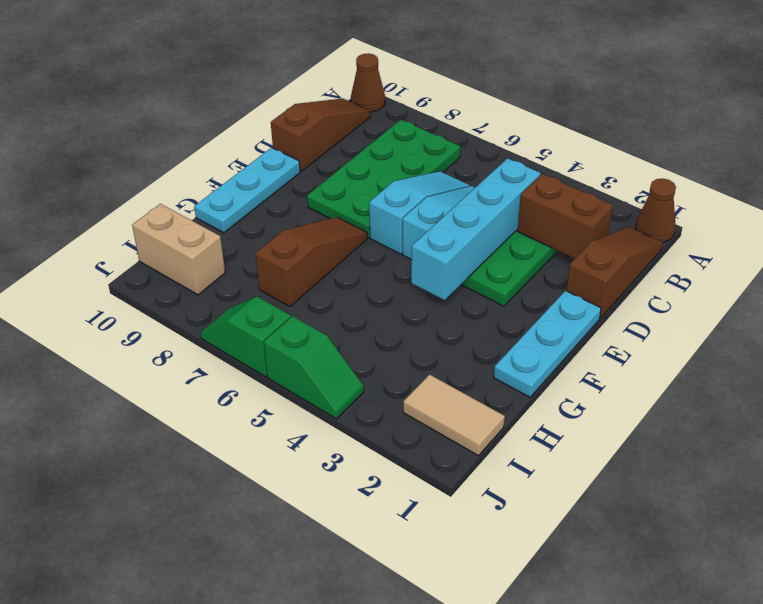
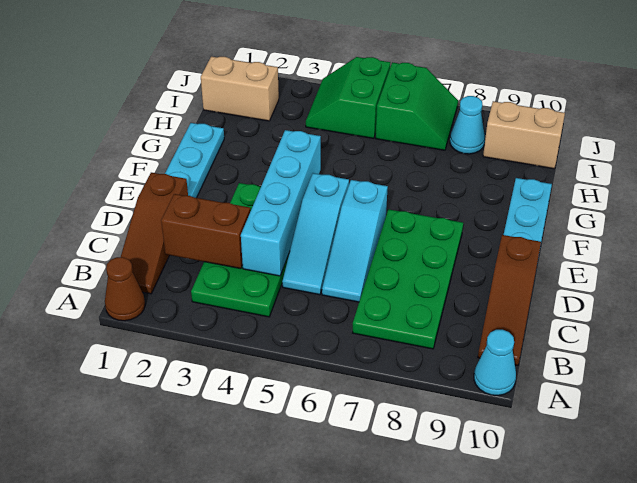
brown 1x1 cone [351,53,385,112] -> cyan 1x1 cone [474,330,516,395]
brown 1x3 slope [255,217,367,307] -> none
tan 1x2 tile [403,375,505,456] -> tan 1x2 brick [201,56,279,121]
none -> cyan 1x1 cone [450,96,485,154]
green 1x2 slope [264,316,364,419] -> green 2x2 slope [306,57,390,138]
green 1x2 slope [201,296,291,377] -> green 2x2 slope [376,62,458,150]

